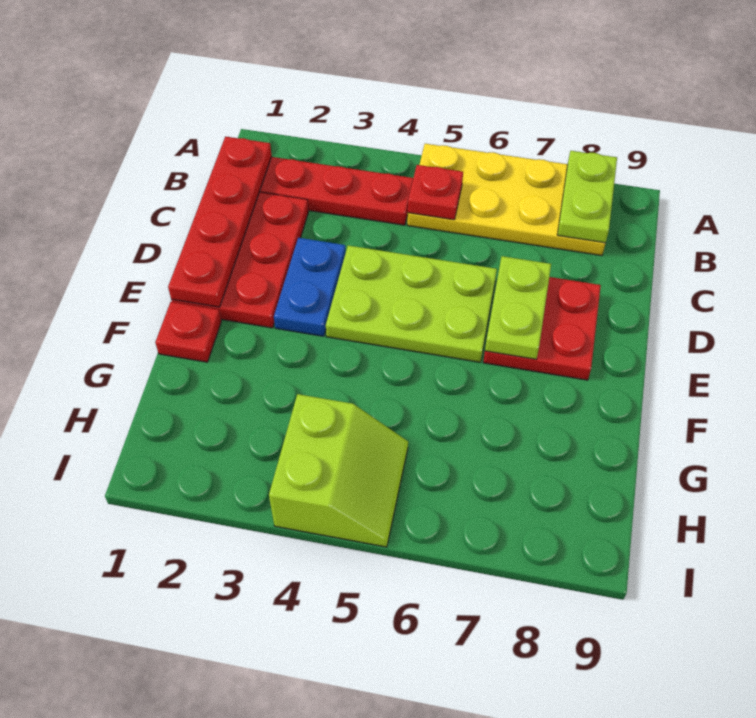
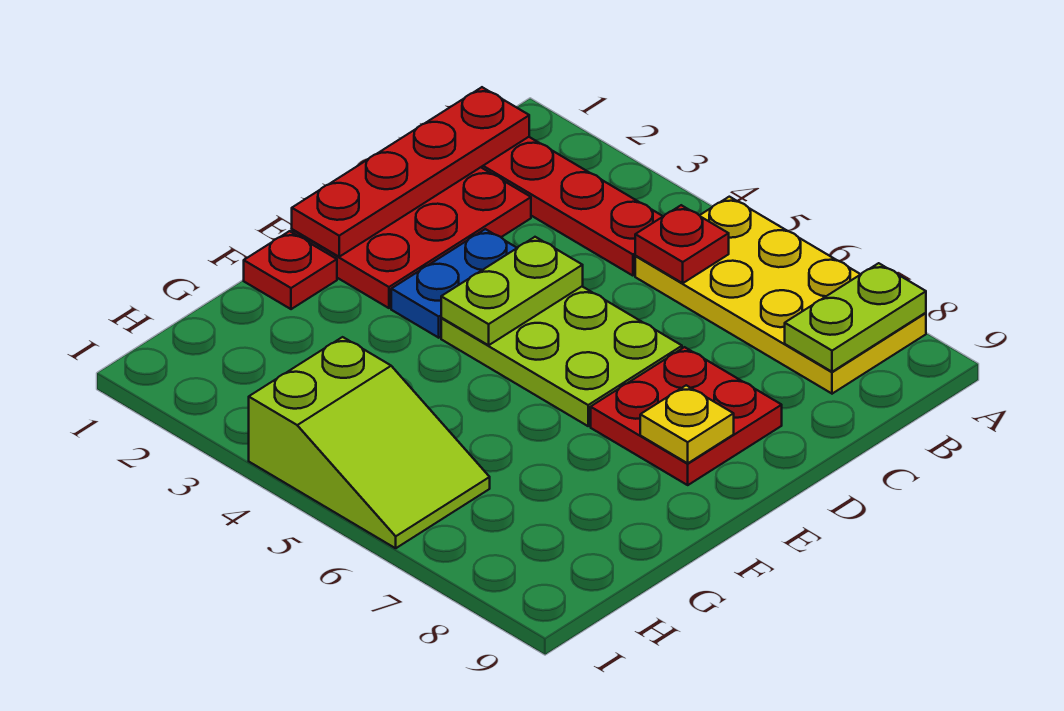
lime 1x2 plate [485,256,551,359] -> lime 1x2 plate moved to [441,237,583,345]
none -> yellow 1x1 plate [640,385,734,463]
lime 2x2 slope [269,394,408,547] -> lime 2x3 slope [249,337,490,548]

